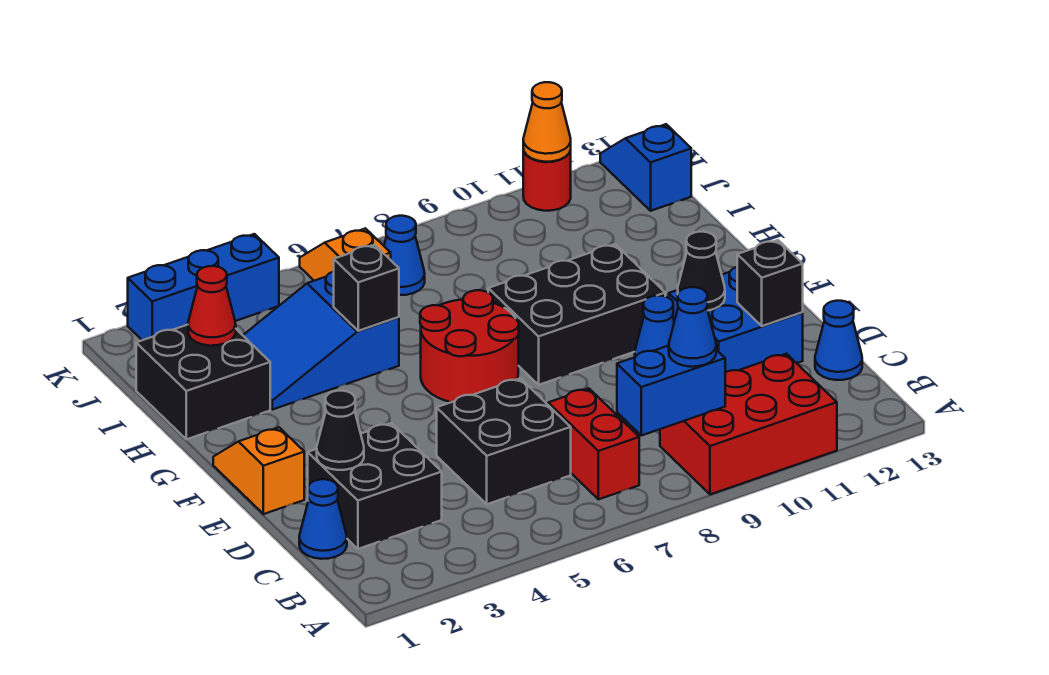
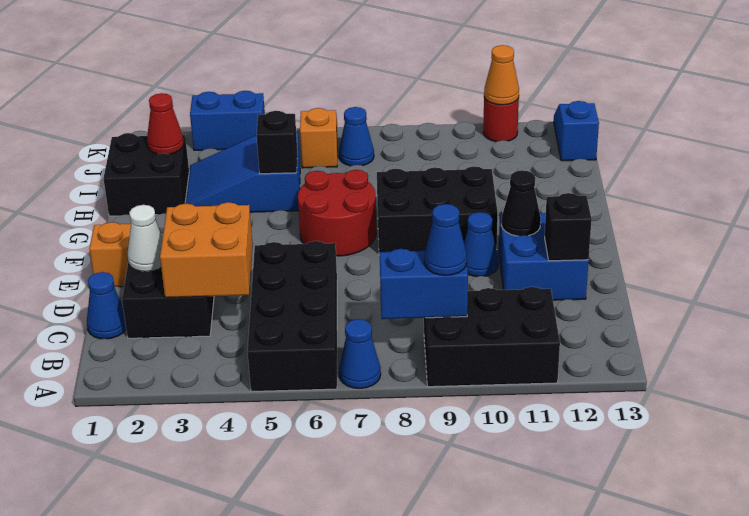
red 2x3 brick [660,354,837,494] -> black 2x3 brick [424,287,560,387]
red 1x2 brick [548,389,639,499] -> none
none -> orange 2x2 brick [160,202,253,298]
black 2x2 brick [437,378,571,504] -> black 2x4 brick [247,241,337,392]
blue 1x1 cone [815,301,862,380] -> blue 1x1 cone moved to [339,319,381,388]
black 1x1 cone [317,391,364,470] -> white 1x1 cone [127,205,163,272]
blue 1x3 brick [128,234,279,340] -> blue 1x2 brick [190,91,265,150]

